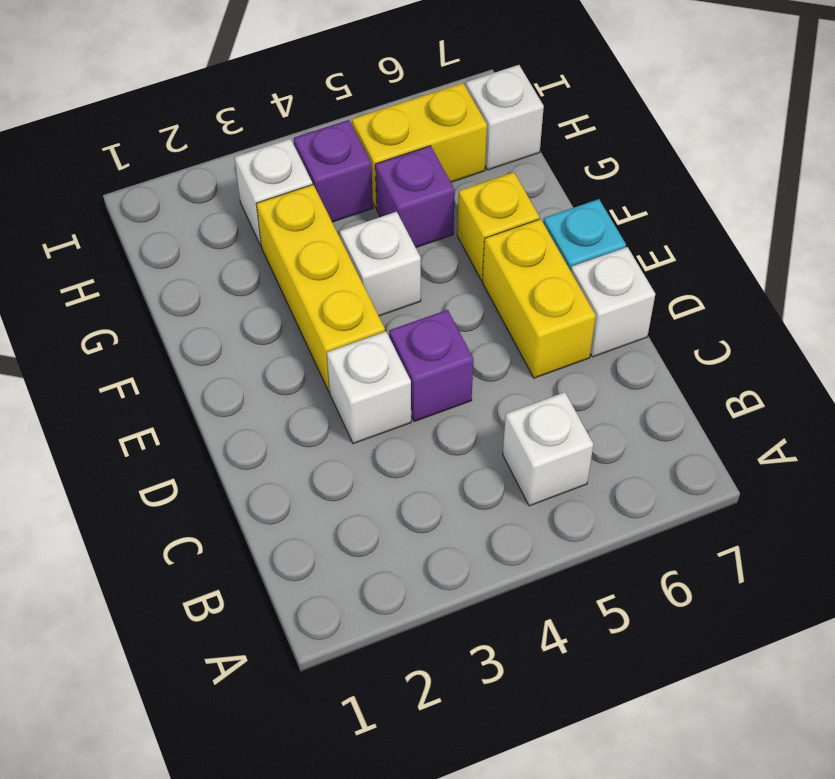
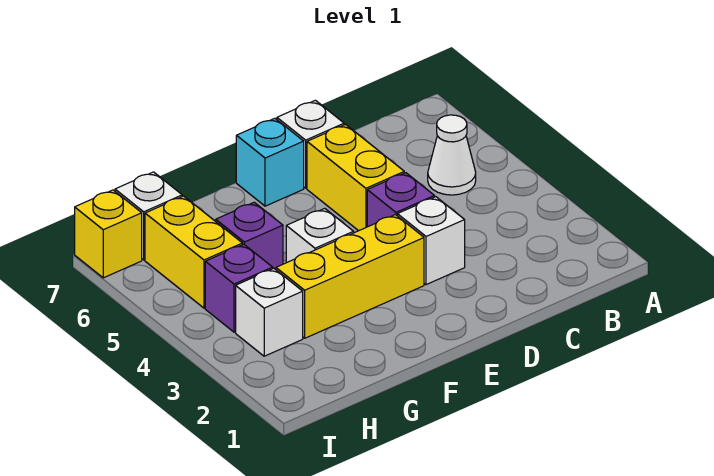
white 1x1 brick [503,392,593,506] -> white 1x1 cone [428,115,476,195]
yellow 1x2 brick [482,219,596,378] -> yellow 1x2 brick turned to [307,125,404,231]
yellow 1x1 brick [457,172,540,280] -> yellow 1x1 brick moved to [75,190,142,278]

